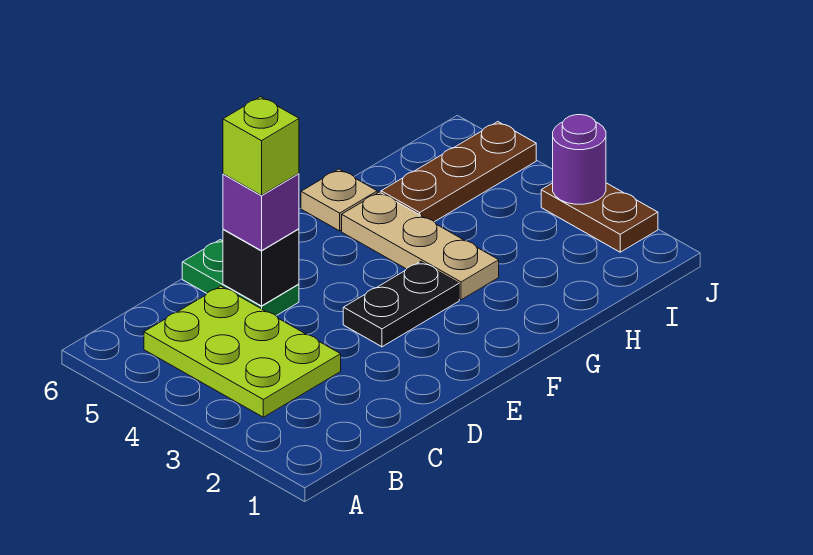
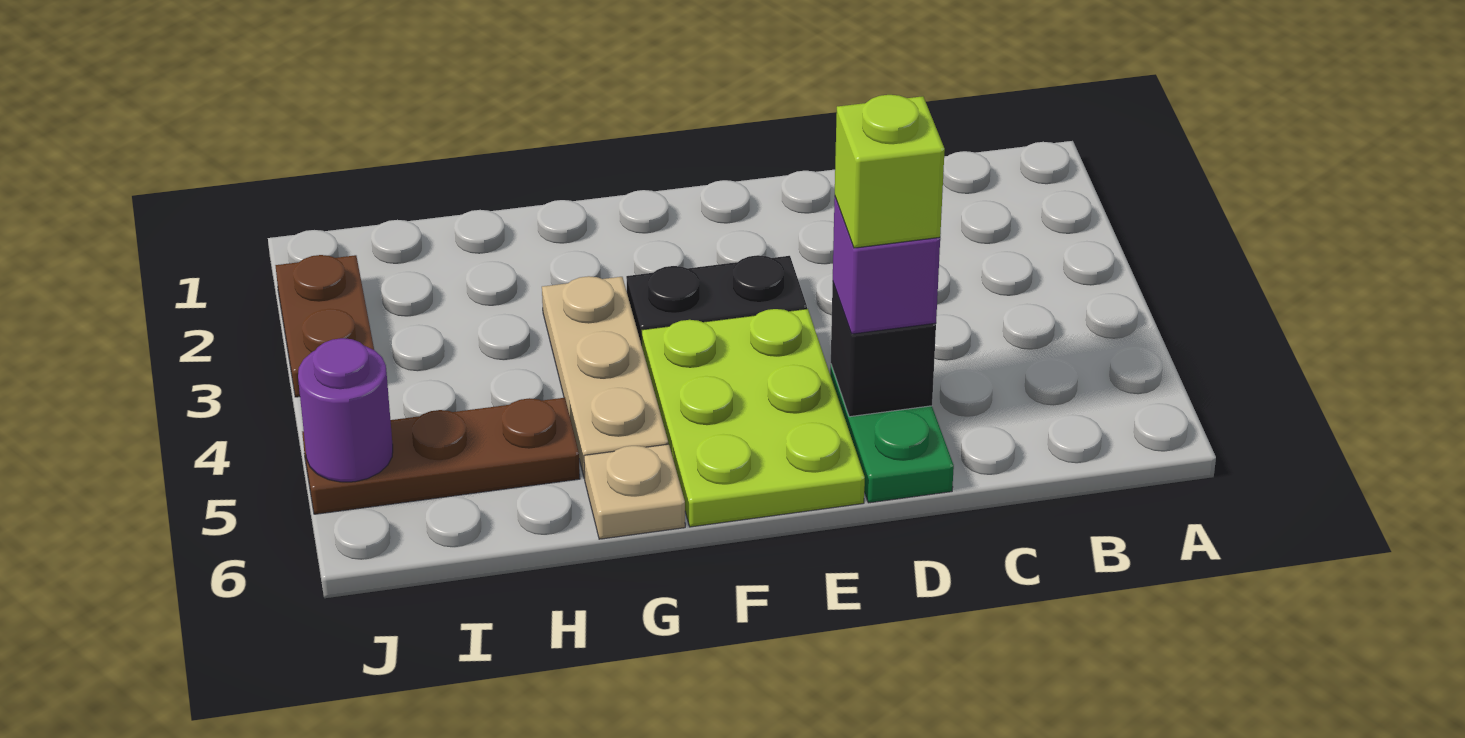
lime 2x3 plate [144,286,341,417] -> lime 2x3 plate moved to [641,309,865,527]
purple 1x1 round brick [552,115,606,204] -> purple 1x1 round brick moved to [298,338,393,482]

